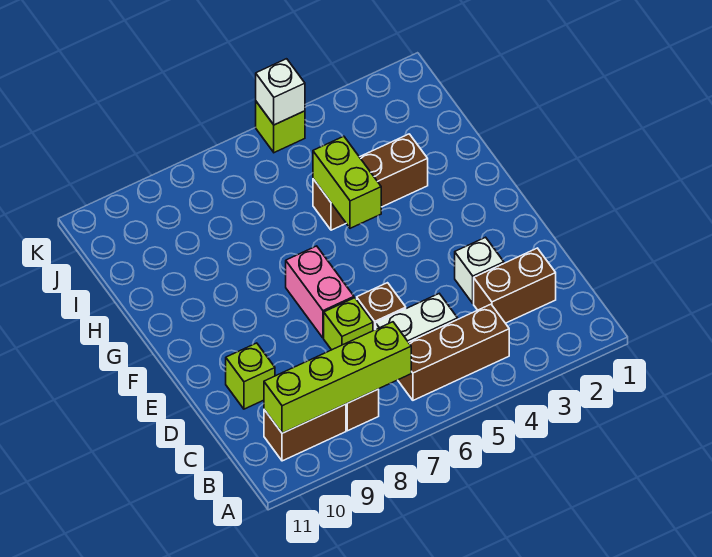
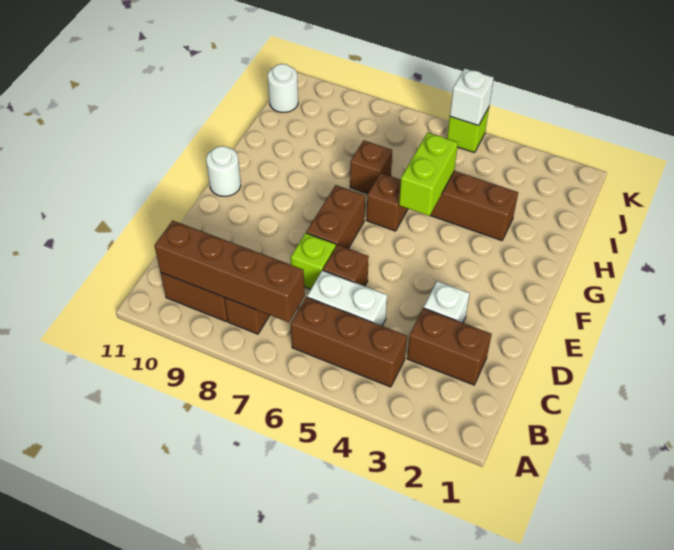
lime 1x4 brick [264,322,411,433] -> brown 1x4 brick [154,221,305,322]
lime 1x1 brick [226,343,275,409] -> none
pink 1x2 brick [286,246,354,338] -> brown 1x2 brick [306,185,365,248]
none -> white 1x1 round brick [206,146,241,196]
none -> brown 1x1 brick [366,173,408,231]
none -> brown 1x1 brick [350,140,392,194]
none -> white 1x1 round brick [268,64,298,112]

